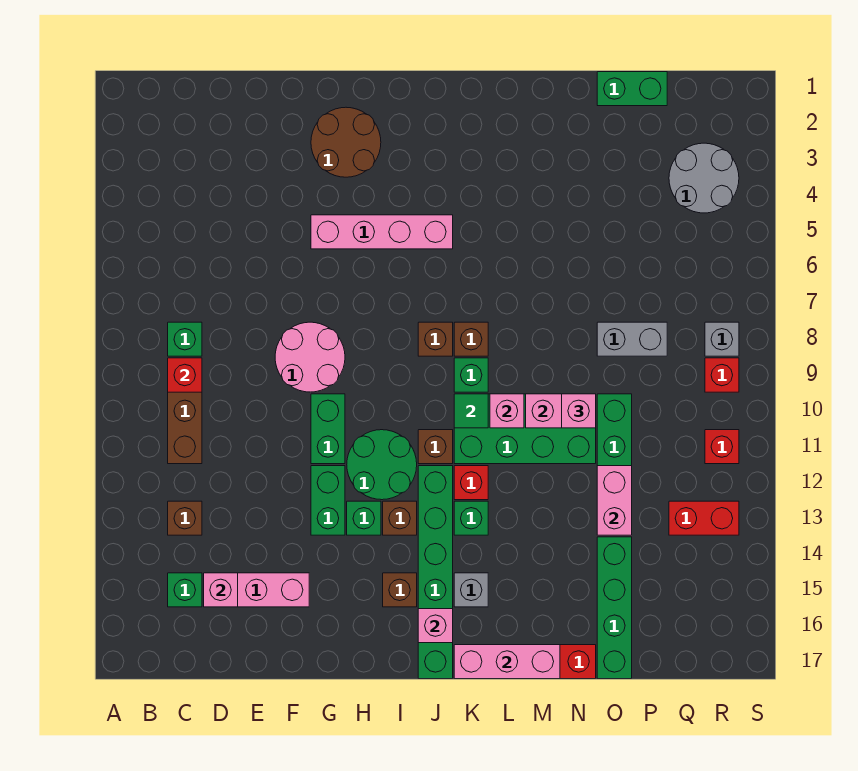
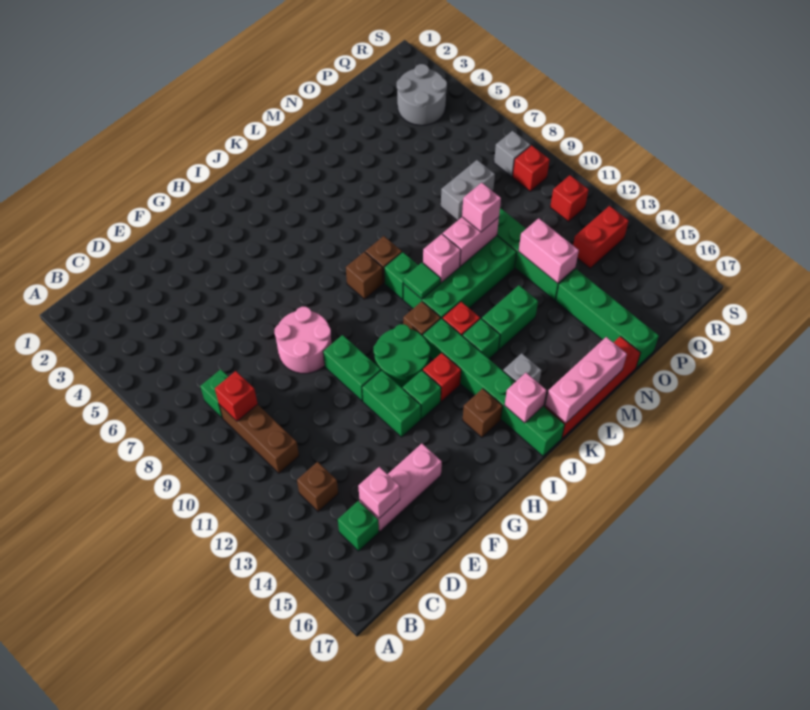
brown 2x2 round brick [311,107,381,177] -> none
pink 1x4 brick [311,215,453,249] -> none
brown 1x1 brick [383,501,417,535] -> red 1x1 brick [423,353,461,401]
green 1x2 brick [597,72,667,106] -> green 1x2 brick moved to [482,285,538,350]

